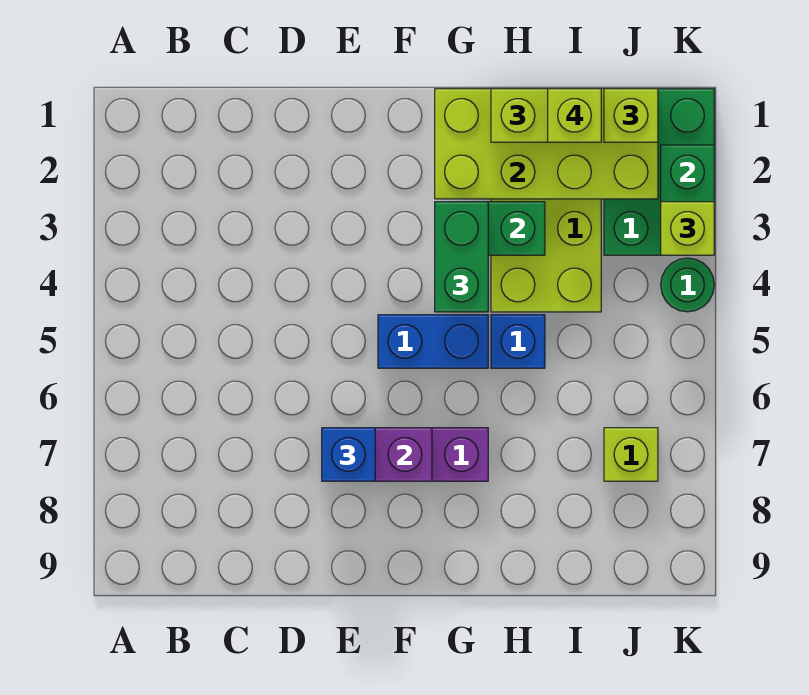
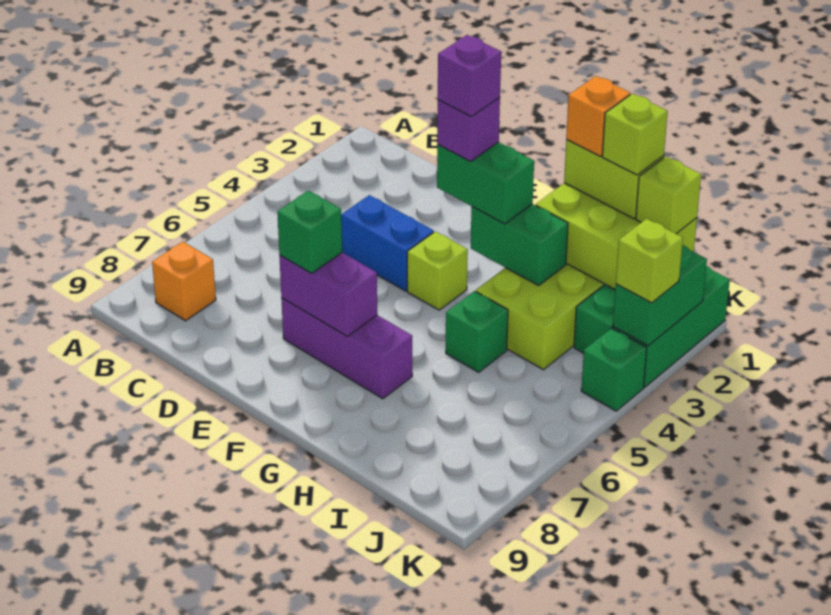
none -> orange 1x1 brick [152,242,216,321]
blue 1x1 brick [322,428,375,481] -> green 1x1 brick [277,191,342,273]
none -> purple 1x1 brick [437,97,500,161]
none -> purple 1x1 brick [438,35,501,116]
blue 1x2 brick [378,315,488,368] -> blue 1x2 brick moved to [341,195,434,291]
lime 2x4 brick [435,89,658,199] -> lime 2x3 brick [536,183,697,289]
green 1x2 brick [435,202,488,312] -> green 1x2 brick turned to [437,142,534,224]
none -> orange 1x1 brick [566,76,630,156]
blue 1x1 brick [491,315,545,368] -> green 1x1 brick [446,291,508,372]
lime 1x1 brick [604,428,658,481] -> lime 1x1 brick moved to [407,231,468,310]
green 1x1 round brick [661,258,714,312] -> green 1x1 brick [581,328,647,411]

